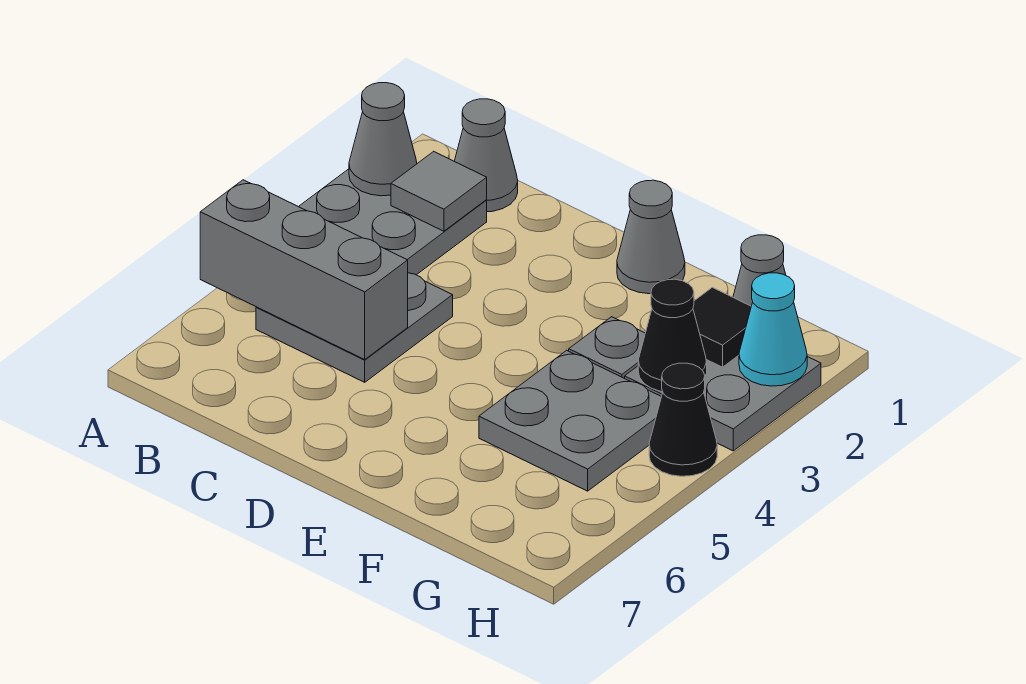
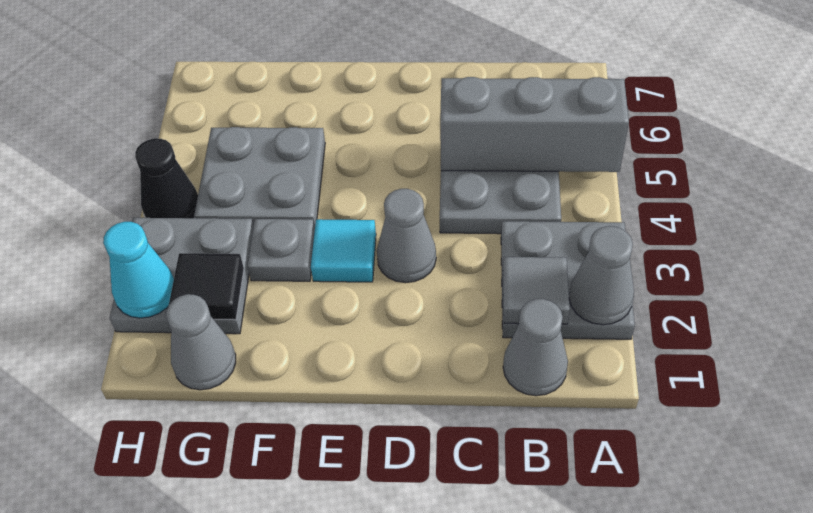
grey 1x1 cone [617,180,685,294] -> grey 1x1 cone moved to [377,189,436,283]
none -> cyan 1x1 tile [311,219,376,282]
black 1x1 cone [638,279,707,392] -> none

